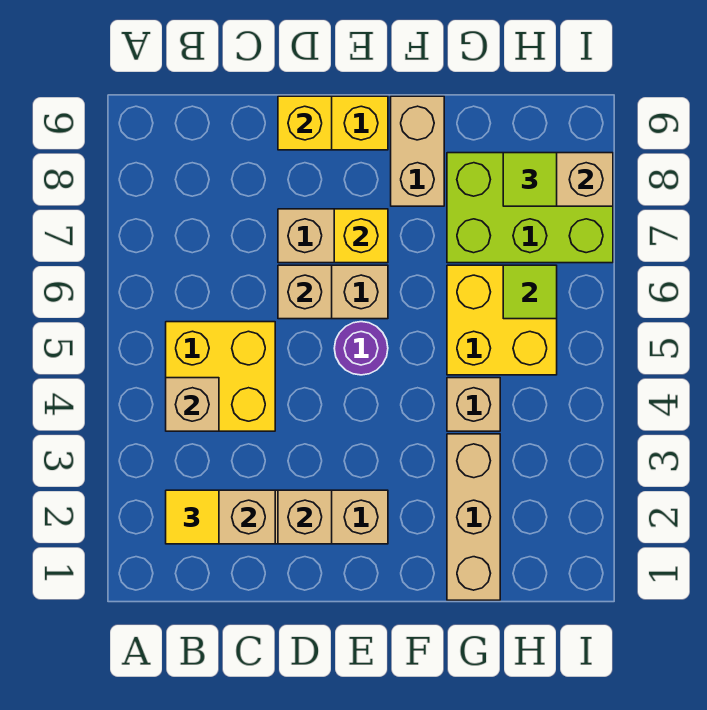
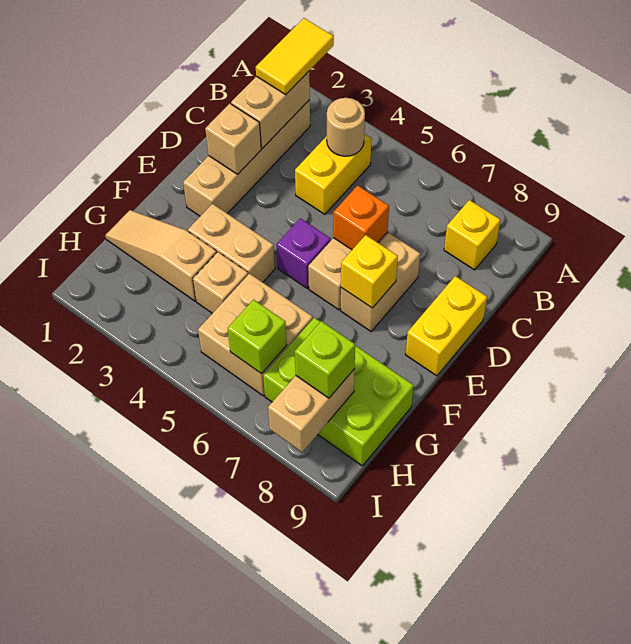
yellow 1x1 tile [166,490,219,544] -> yellow 1x2 tile [256,18,334,95]
yellow 2x2 brick [166,322,275,431] -> yellow 1x2 brick [295,134,372,214]
tan 1x1 brick [166,378,219,431] -> tan 1x1 round brick [327,98,365,156]
tan 1x1 brick [278,265,332,319] -> orange 1x1 brick [333,186,389,250]
yellow 1x1 brick [278,96,332,150] -> yellow 1x1 brick moved to [444,200,501,270]
purple 1x1 round brick [334,322,388,375] -> purple 1x1 brick [276,218,331,288]
tan 1x2 brick [391,96,444,206] -> tan 1x2 brick moved to [188,204,275,282]
tan 1x3 brick [447,434,500,600] -> tan 1x3 slope [105,210,217,301]
yellow 2x2 brick [447,265,557,375] -> tan 2x2 brick [198,273,313,396]
lime 2x3 brick [447,153,613,263] -> lime 2x3 brick turned to [263,318,414,466]
lime 1x1 tile [503,265,557,319] -> lime 1x1 brick [228,300,287,374]
lime 1x1 tile [503,153,557,206] -> lime 1x1 brick [295,321,355,398]

